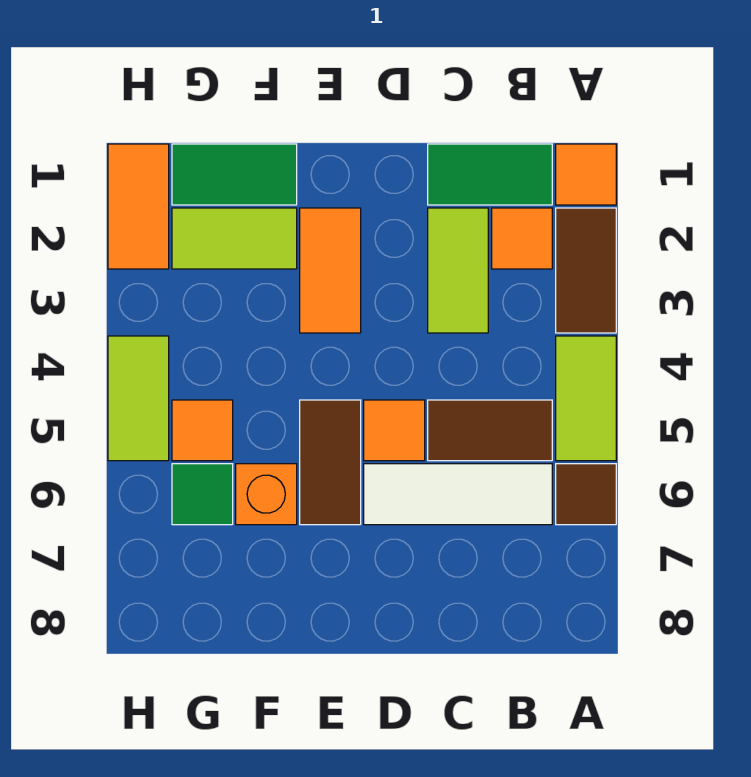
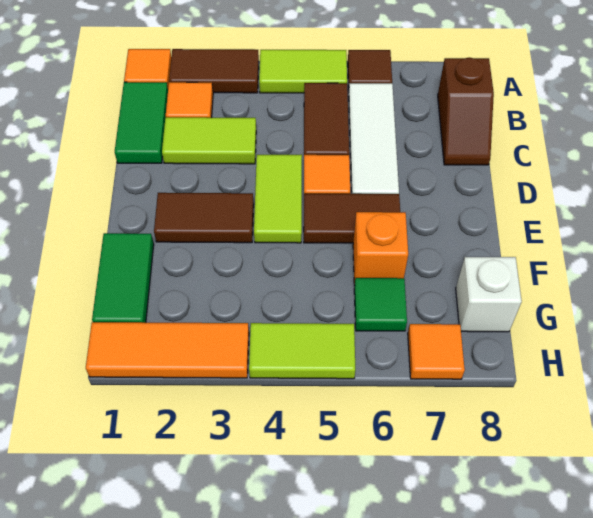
none -> brown 1x2 slope [438,58,494,165]
orange 1x2 tile [300,208,361,333] -> brown 1x2 tile [154,193,254,243]
lime 1x2 tile [172,208,297,269] -> lime 1x2 tile moved to [254,155,302,243]
orange 1x1 tile [172,400,233,461] -> orange 1x1 tile moved to [408,324,465,379]
none -> white 1x1 brick [456,257,522,332]
orange 1x2 tile [108,144,169,269] -> orange 1x3 tile [86,322,249,378]

